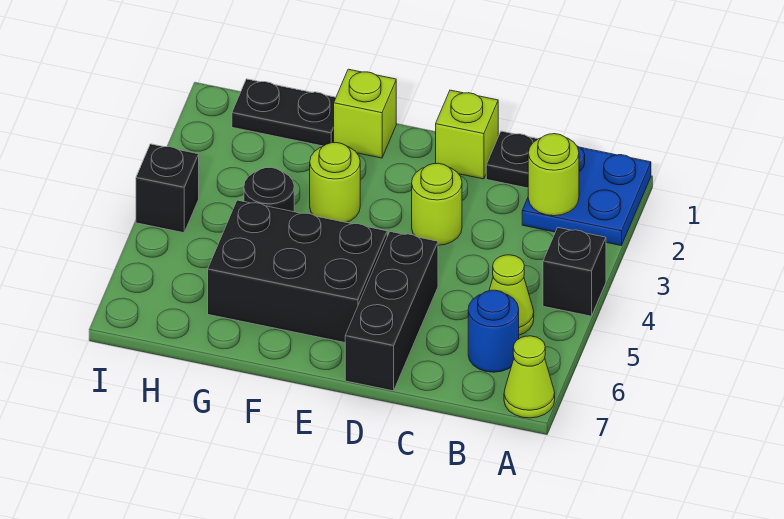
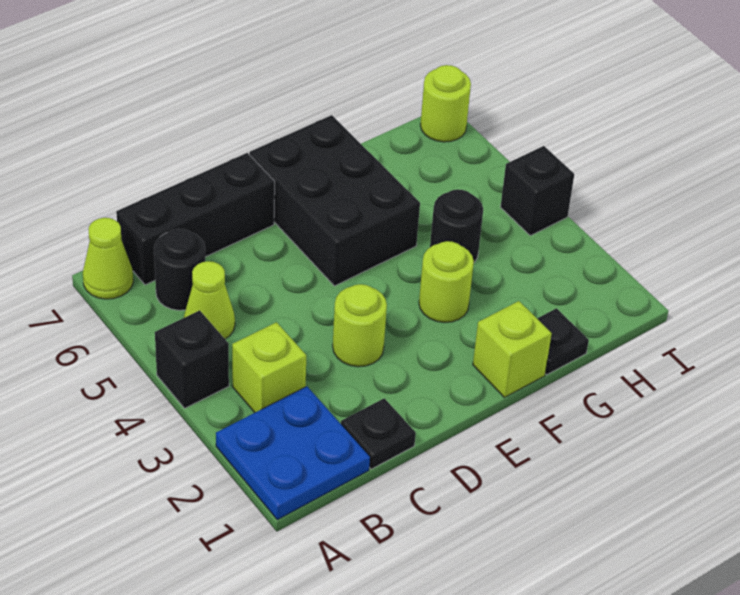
lime 1x1 round brick [528,134,579,216] -> lime 1x1 round brick moved to [420,65,471,142]
blue 1x1 round brick [468,290,519,372] -> black 1x1 round brick [154,229,205,310]
lime 1x1 brick [436,90,498,179] -> lime 1x1 brick moved to [232,322,306,413]
black 1x3 brick [345,232,438,391] -> black 1x3 brick turned to [116,153,275,285]
black 2x3 brick [208,200,387,342] -> black 2x3 brick turned to [249,115,420,286]
black 1x2 plate [232,79,336,146] -> black 1x1 plate [537,308,589,375]

